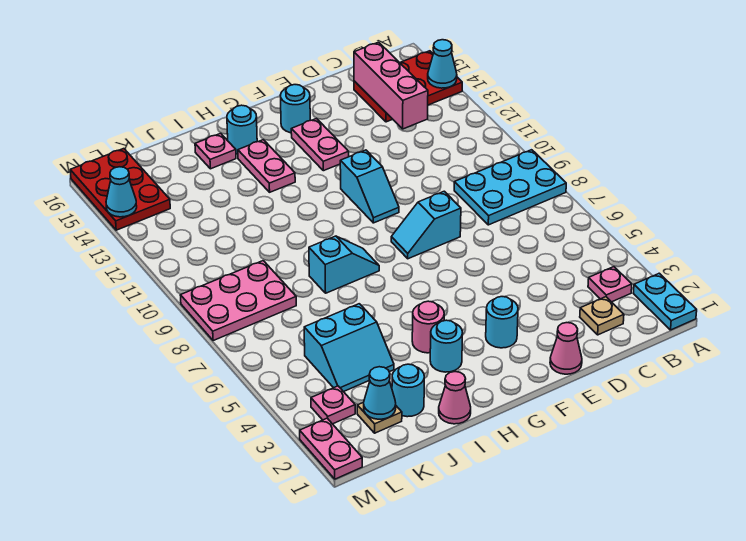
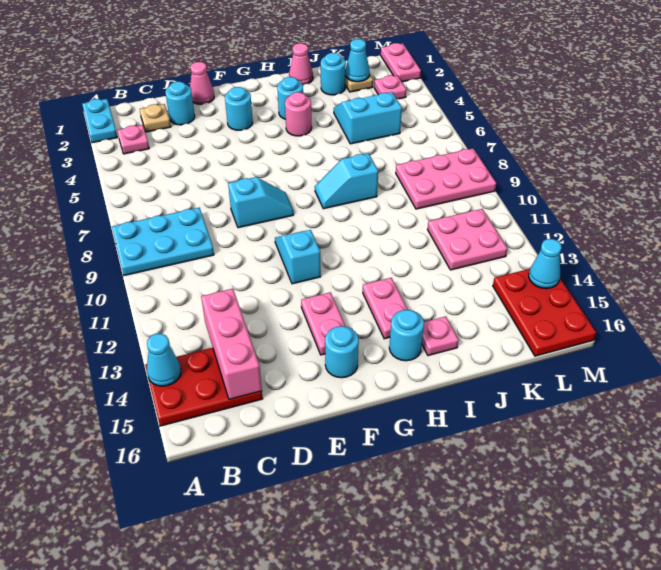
none -> cyan 1x1 round brick [165,82,195,125]
none -> pink 2x2 plate [428,209,507,270]

